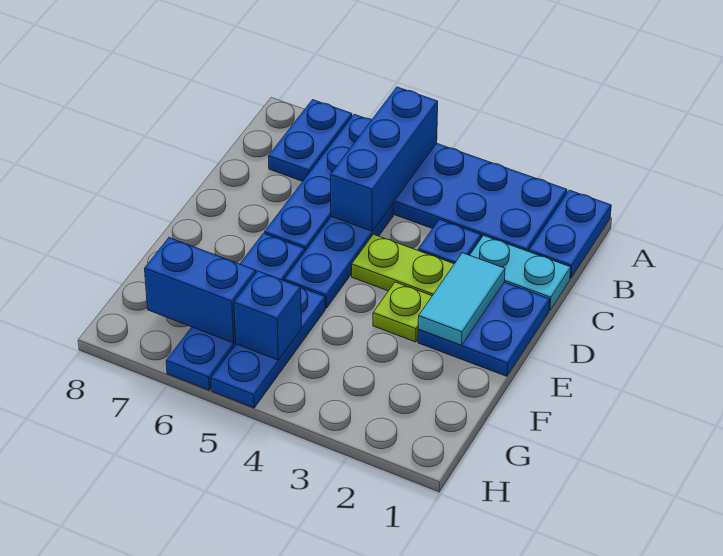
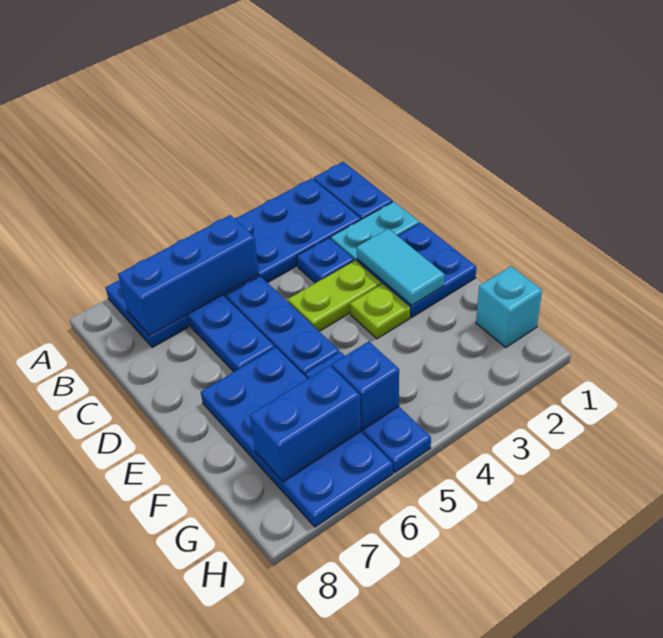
blue 1x3 brick [330,87,438,231] -> blue 1x3 brick turned to [118,215,259,335]
blue 1x4 plate [166,233,305,390] -> blue 2x4 plate [201,347,393,527]
none -> cyan 1x1 brick [476,266,542,348]

